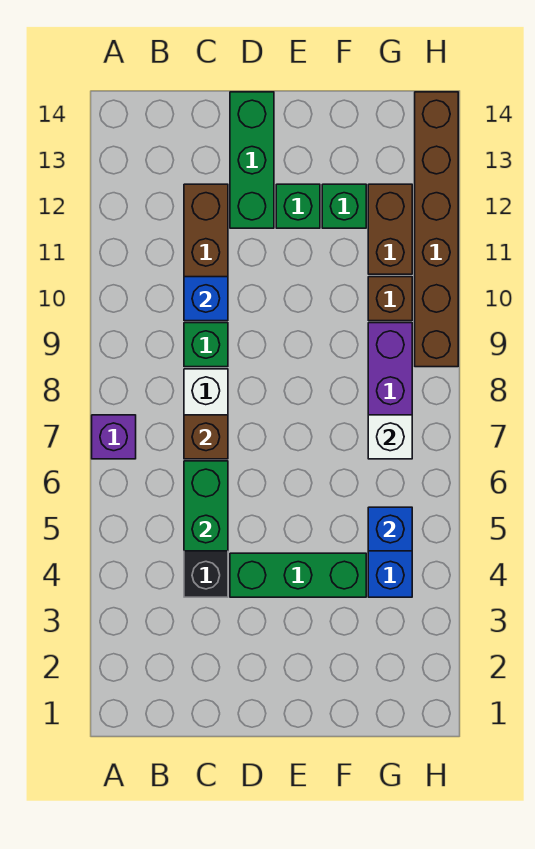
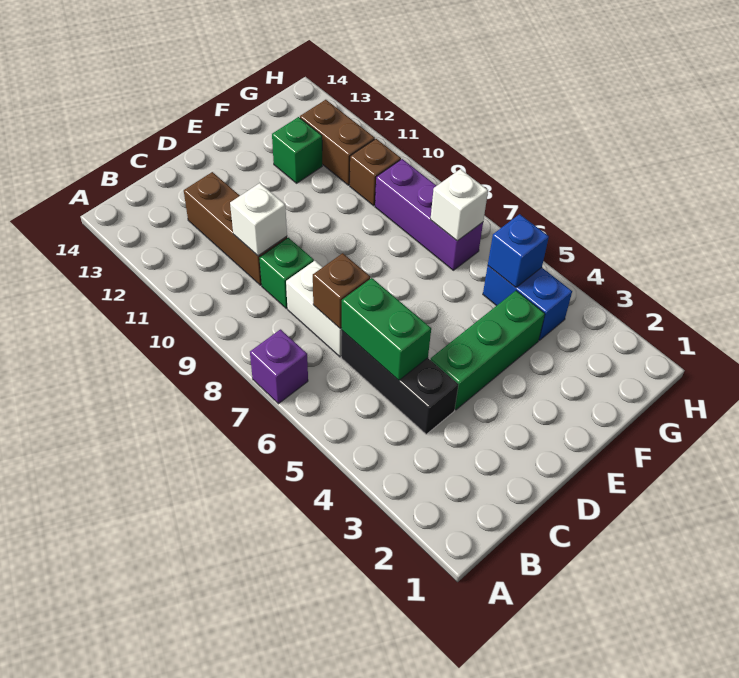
blue 1x1 brick [184,277,228,321] -> white 1x1 brick [230,183,287,256]
green 1x3 brick [230,92,274,228] -> none
green 1x1 brick [276,184,320,228] -> none
brown 1x6 brick [415,92,458,367] -> none

